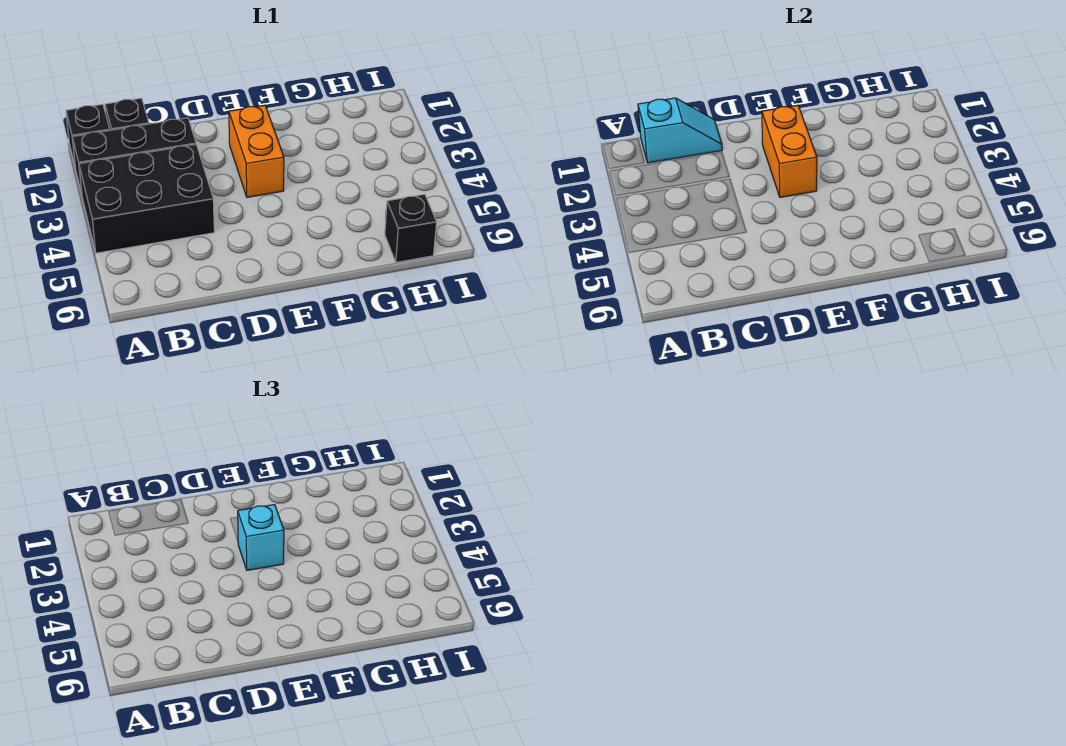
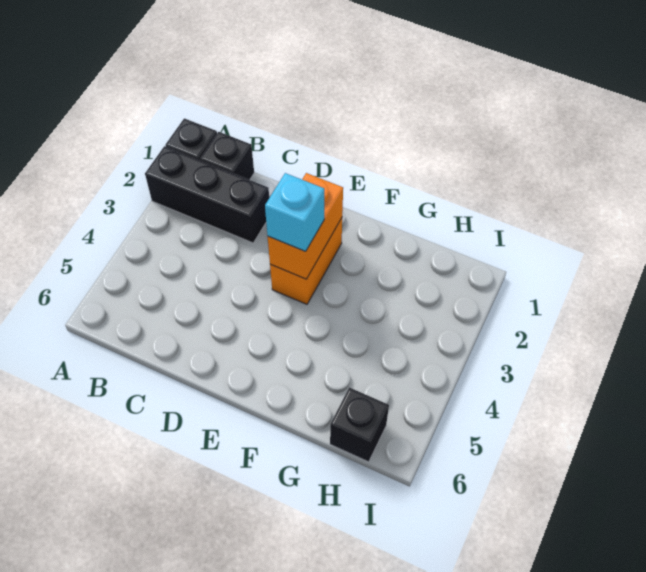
black 2x3 brick [79,144,214,253] -> none
cyan 1x2 slope [638,98,722,163] -> none

